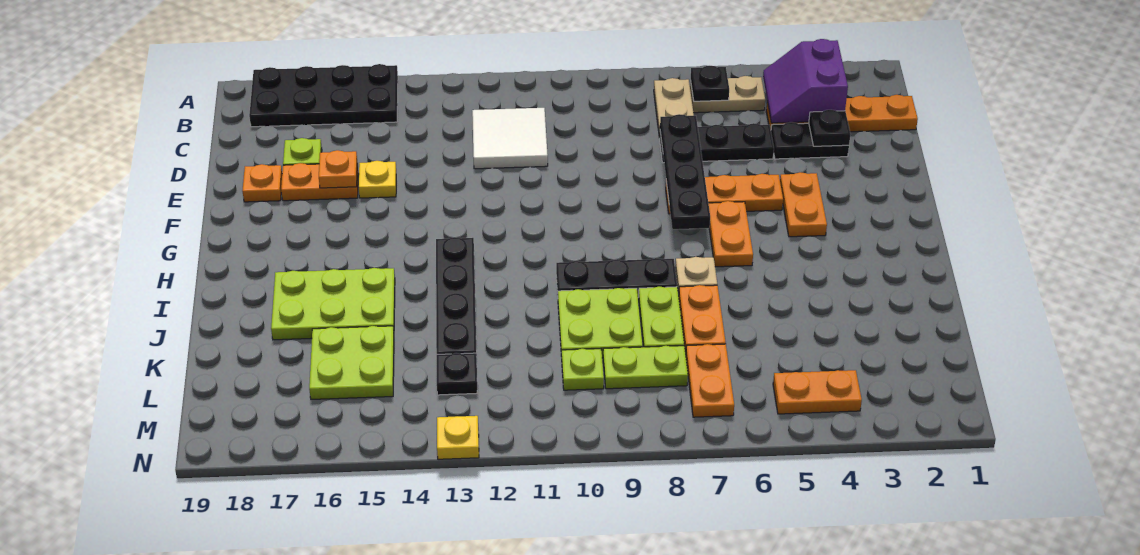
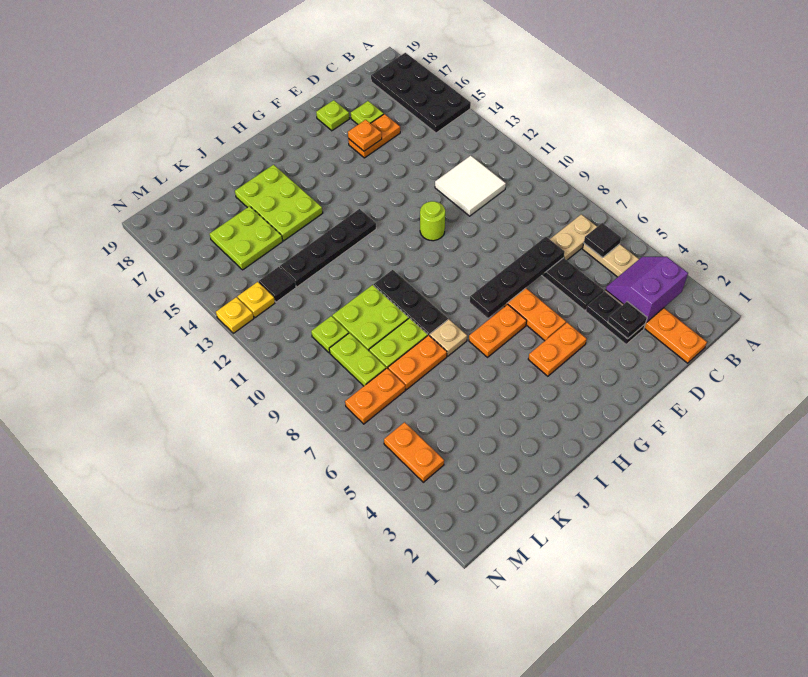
black 1x1 plate [691,66,729,101] -> black 1x1 tile [584,223,621,258]
yellow 1x1 plate [359,161,396,198] -> yellow 1x1 plate moved to [238,282,275,318]
orange 1x2 plate [281,163,359,201] -> orange 1x2 plate turned to [348,114,400,158]
orange 1x1 plate [242,164,282,202] -> lime 1x1 plate [316,100,349,131]
none -> lime 1x1 round brick [420,201,445,241]
black 1x1 plate [437,353,477,395] -> black 1x1 tile [259,267,296,302]

